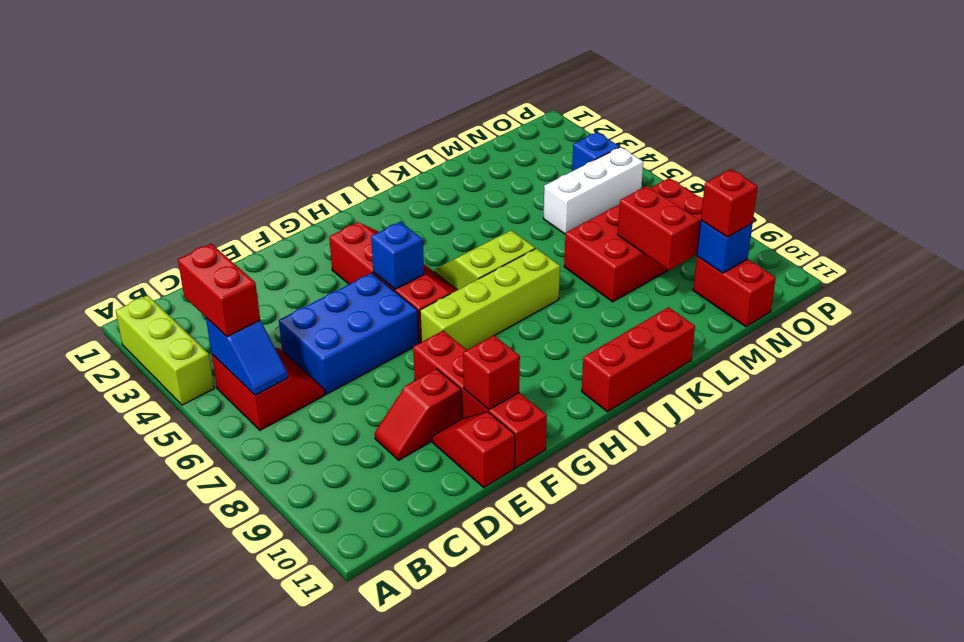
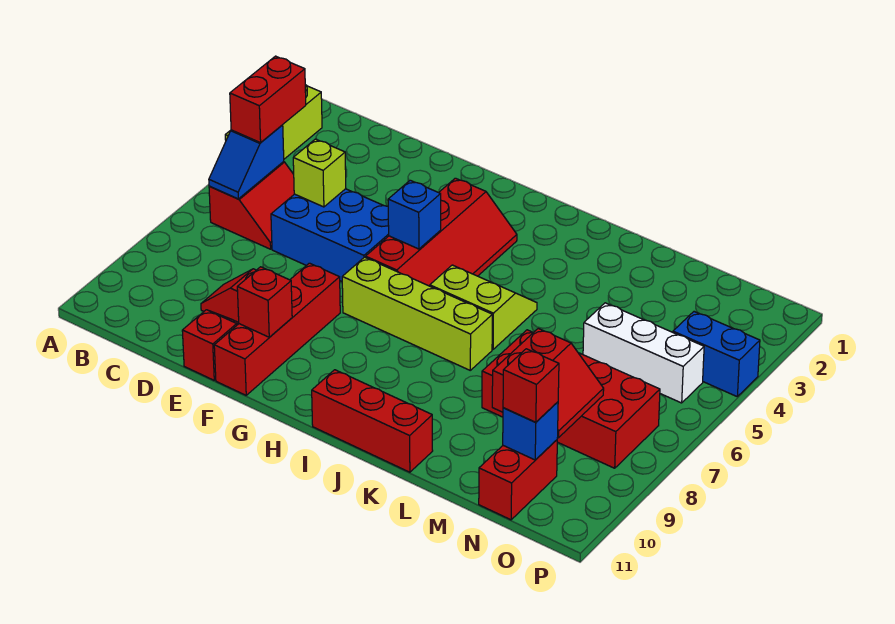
none -> lime 1x1 brick [293,139,346,207]
blue 1x1 brick [572,132,619,171] -> blue 1x2 brick [673,312,760,396]

